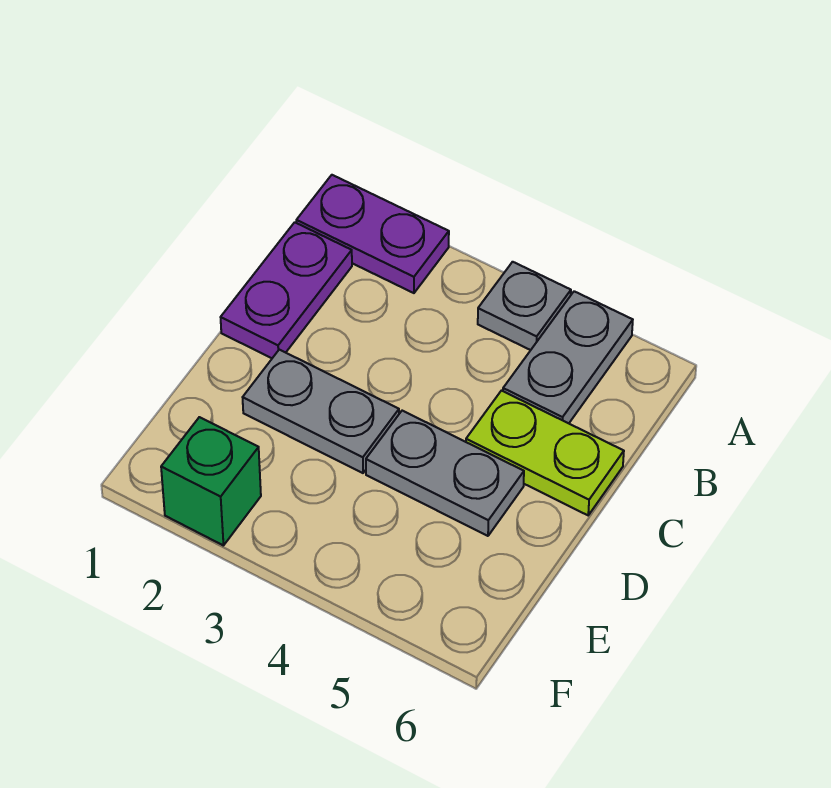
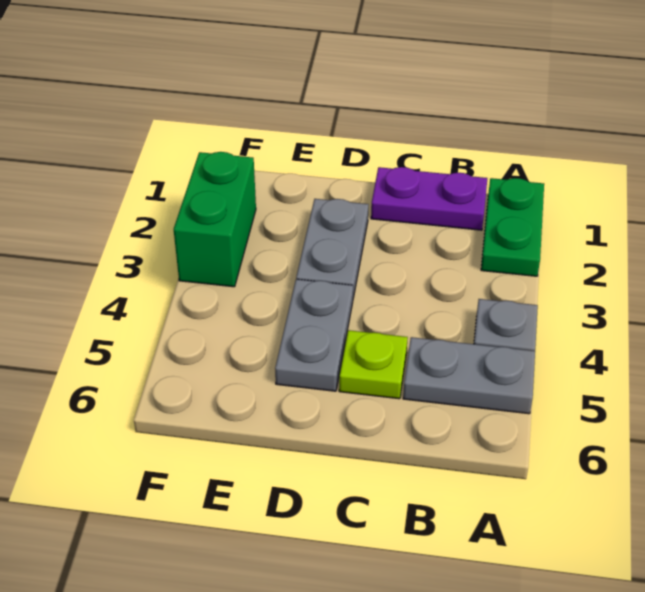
purple 1x2 plate [296,175,449,293] -> green 1x2 plate [481,178,544,276]
lime 1x2 plate [466,391,624,515] -> lime 1x1 plate [339,330,408,399]
green 1x1 brick [161,417,261,546] -> green 1x2 brick [174,152,256,287]

